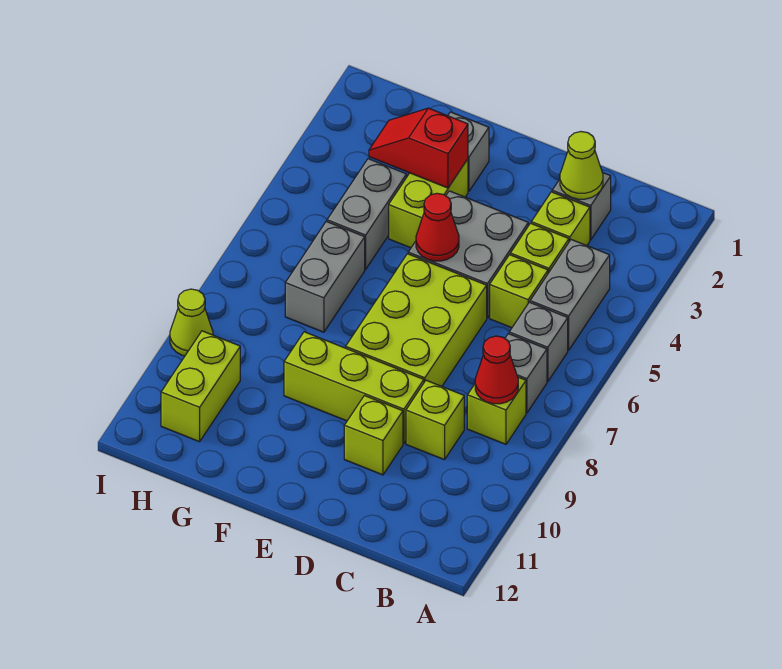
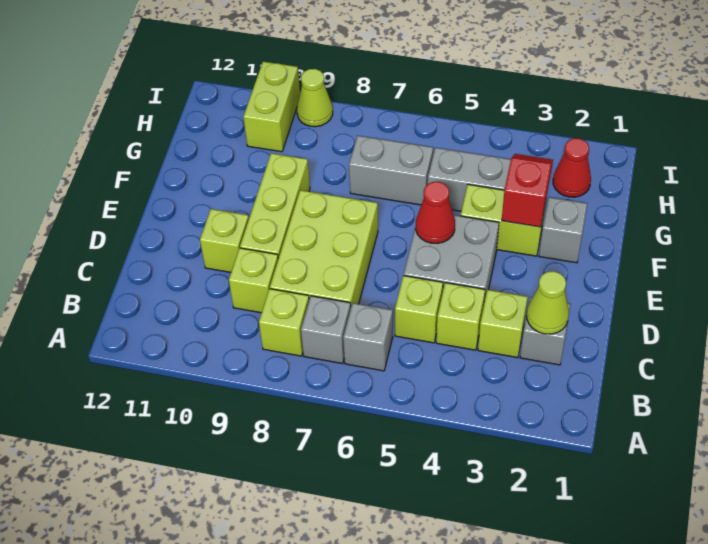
grey 1x2 brick [530,240,610,350] -> none
red 1x1 cone [475,336,518,404] -> red 1x1 cone moved to [553,138,591,197]
lime 2x3 brick [346,254,487,386] -> lime 2x3 brick turned to [270,190,378,306]
lime 1x2 brick [161,331,240,442] -> lime 1x2 brick turned to [243,62,300,152]

